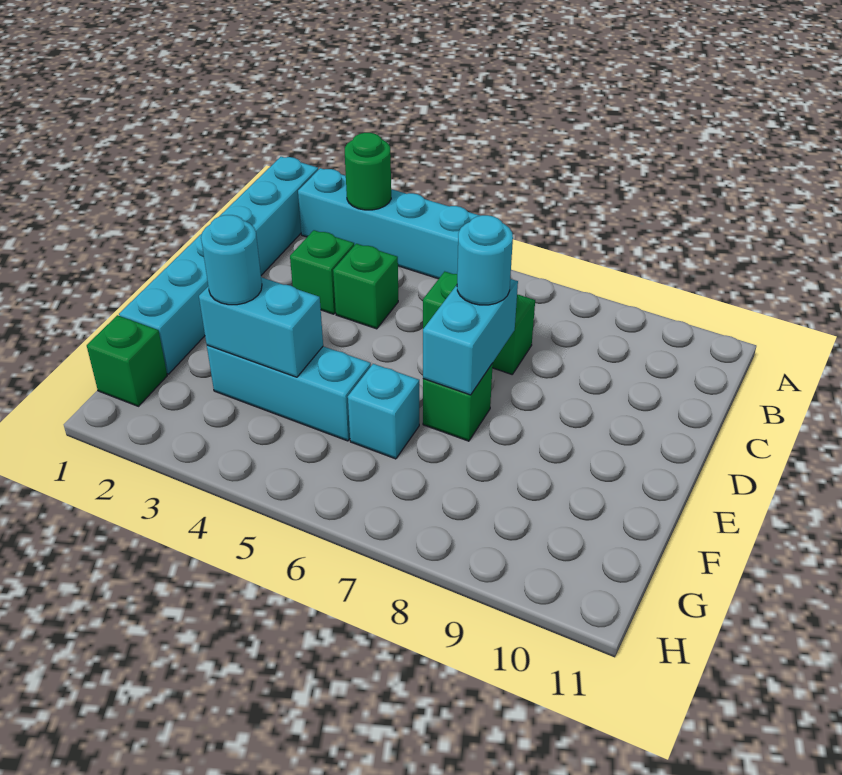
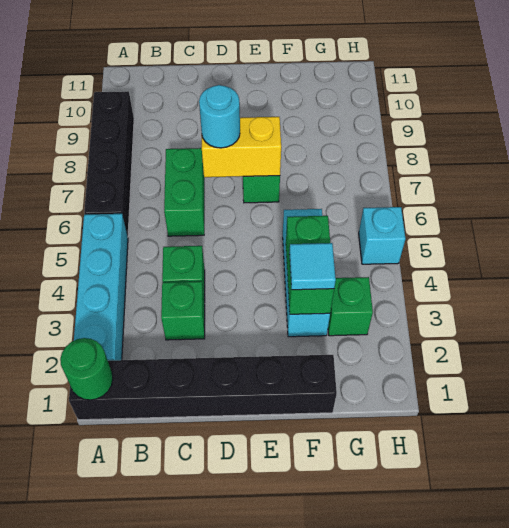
cyan 1x6 brick [119,157,318,374] -> black 1x6 brick [69,355,337,420]
green 1x1 round brick [345,133,391,210] -> green 1x1 round brick moved to [60,338,113,400]
none -> black 1x4 brick [84,91,134,237]
cyan 1x2 brick [423,279,518,395] -> yellow 1x2 brick [202,117,281,177]
cyan 1x2 brick [199,277,323,377] -> green 1x2 brick [286,216,334,314]
cyan 1x1 round brick [201,215,262,305] -> cyan 1x1 tile [289,243,336,290]
cyan 1x1 brick [348,364,419,459] -> cyan 1x1 brick moved to [359,207,406,264]
green 1x1 brick [87,315,167,406] -> green 1x1 brick moved to [328,277,373,336]

